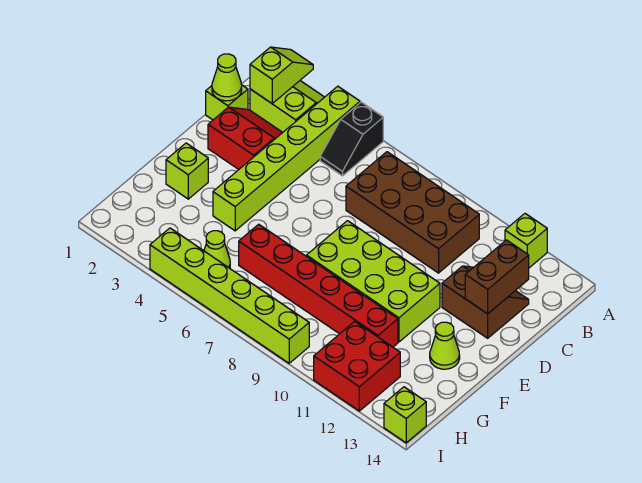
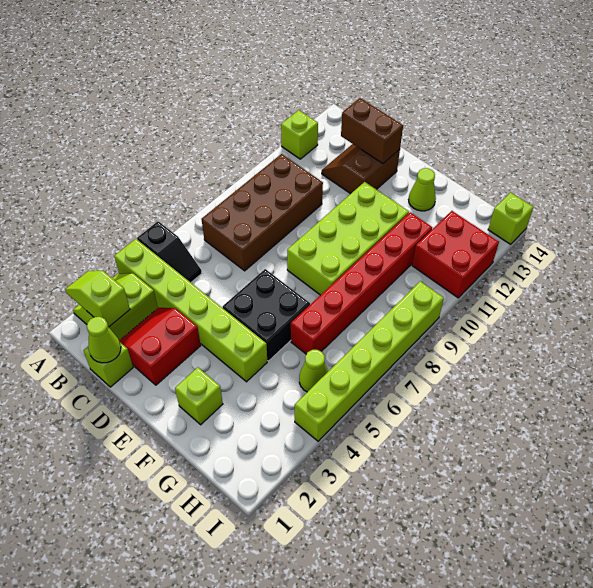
none -> black 2x2 brick [223,269,310,361]

